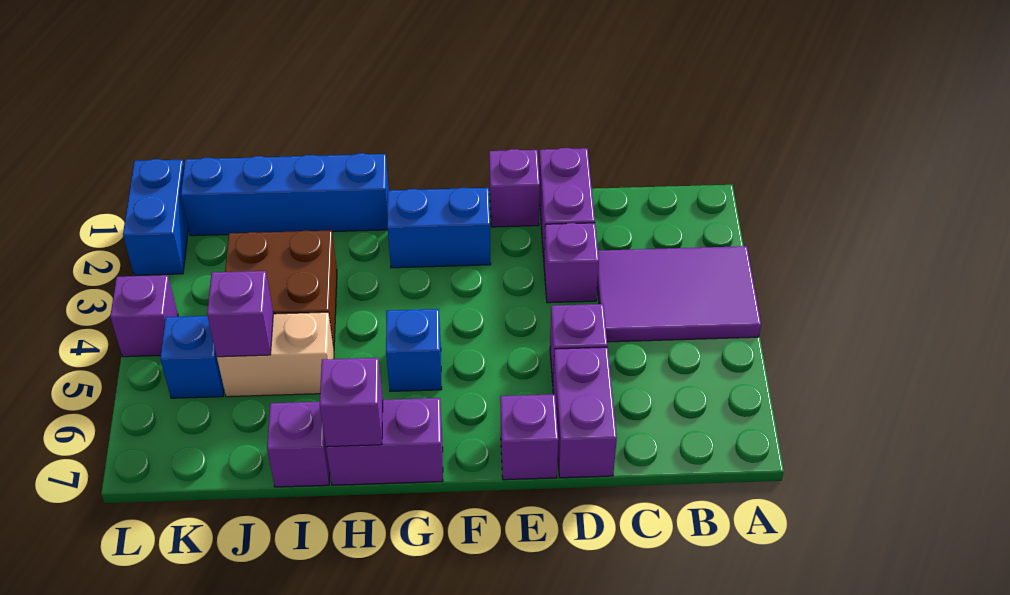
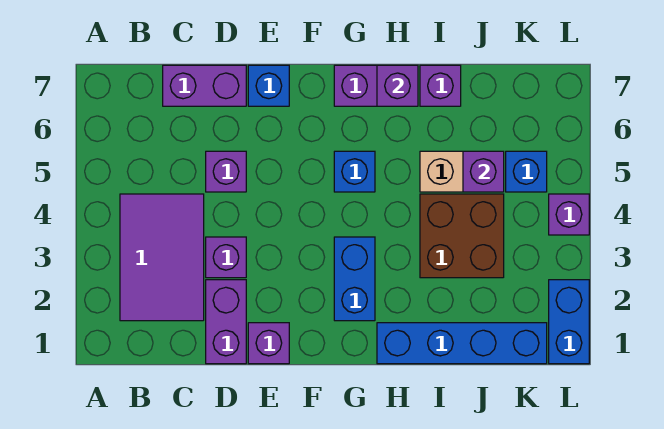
purple 2x3 tile [597,246,761,342] -> purple 2x3 tile turned to [120,194,204,321]
purple 1x2 brick [553,347,617,478] -> purple 1x2 brick turned to [163,65,246,106]
purple 1x1 brick [500,394,558,480] -> blue 1x1 brick [248,65,289,106]
blue 1x2 brick [387,188,491,268] -> blue 1x2 brick turned to [334,237,375,321]

